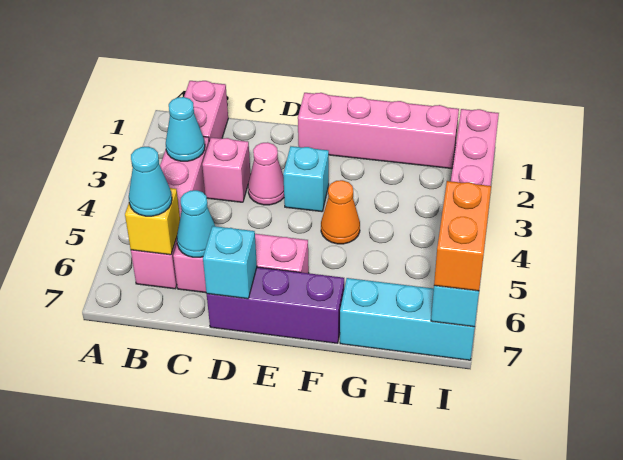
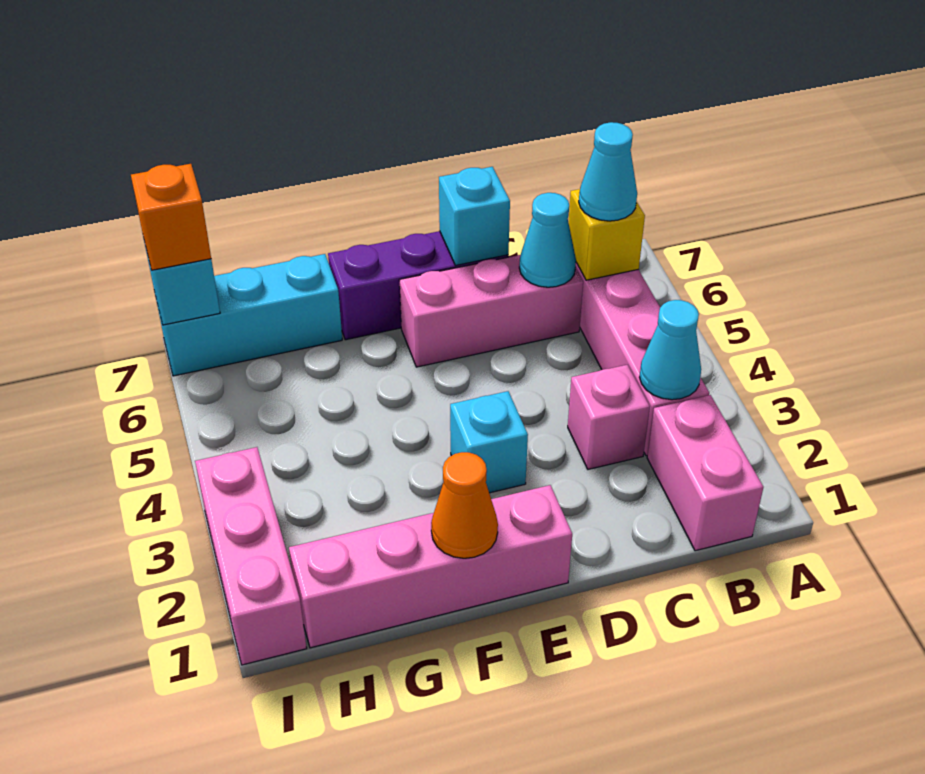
pink 1x1 cone [248,142,284,205] -> none
orange 1x1 cone [321,180,360,244] -> orange 1x1 cone moved to [431,452,498,558]
orange 1x2 brick [434,181,491,291] -> orange 1x1 brick [131,164,211,270]

